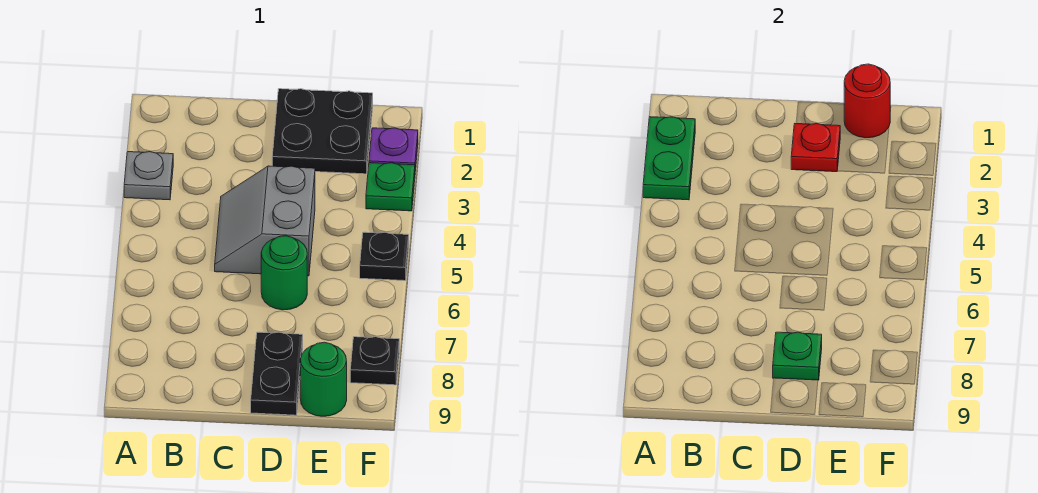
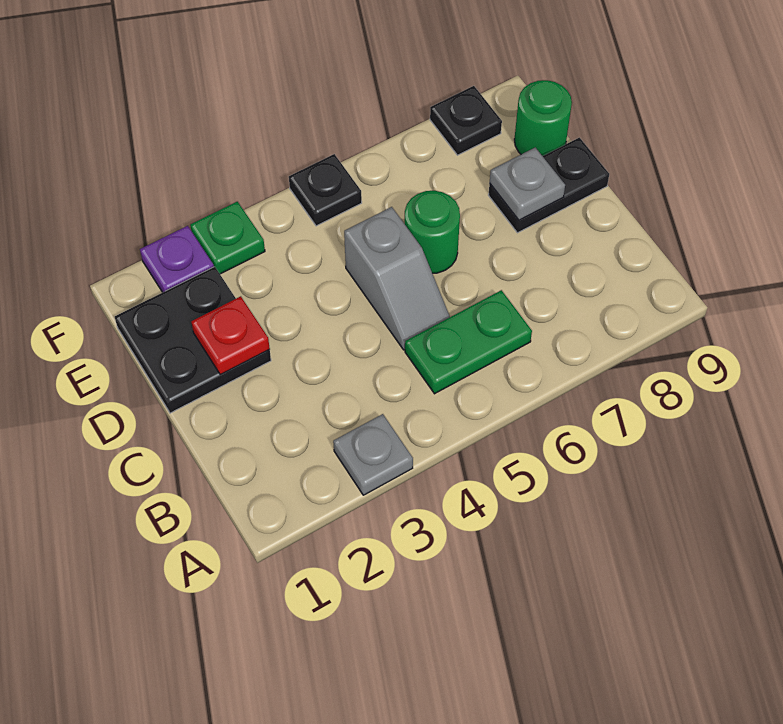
green 1x2 plate [643,117,695,200] -> green 1x2 plate moved to [405,290,532,394]
grey 2x2 slope [215,166,315,276] -> grey 1x2 slope [344,207,450,350]
green 1x1 plate [773,332,822,380] -> grey 1x1 plate [490,148,565,220]
red 1x1 round brick [844,64,890,138] -> none

